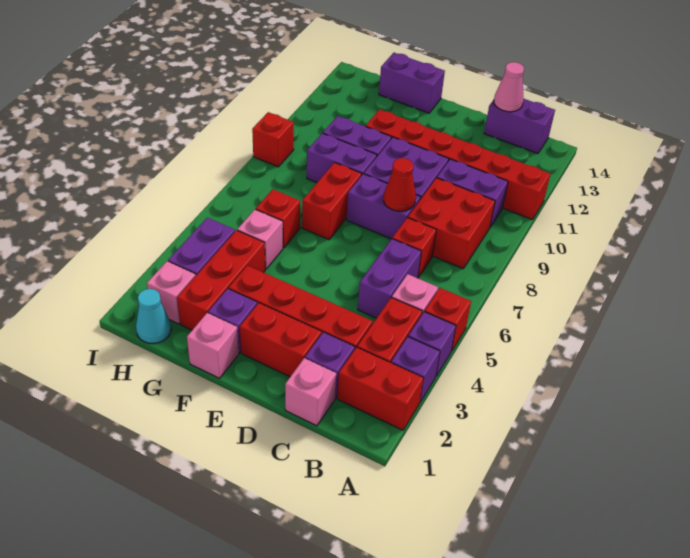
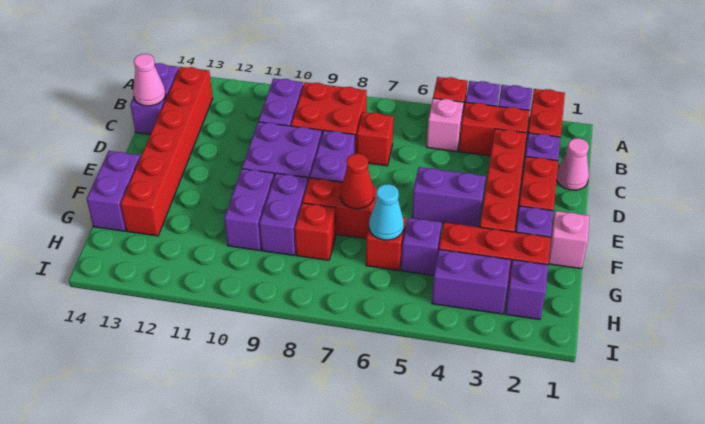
red 1x6 brick [366,109,550,219] -> red 1x6 brick moved to [121,67,213,236]
pink 1x1 brick [285,358,336,426] -> pink 1x1 cone [557,138,589,190]
purple 1x2 brick [358,239,421,318] -> purple 1x2 brick moved to [412,167,486,227]
red 1x1 cone [384,158,416,211] -> red 1x1 cone moved to [340,154,374,209]
pink 1x1 brick [237,209,283,269] -> purple 1x1 brick [401,218,442,275]
cyan 1x1 cone [136,289,171,343] -> cyan 1x1 cone moved to [369,184,404,240]
pink 1x1 brick [147,261,196,324] -> purple 1x1 brick [505,260,548,320]
red 1x1 brick [252,112,294,167] -> red 1x1 brick moved to [295,203,336,260]

